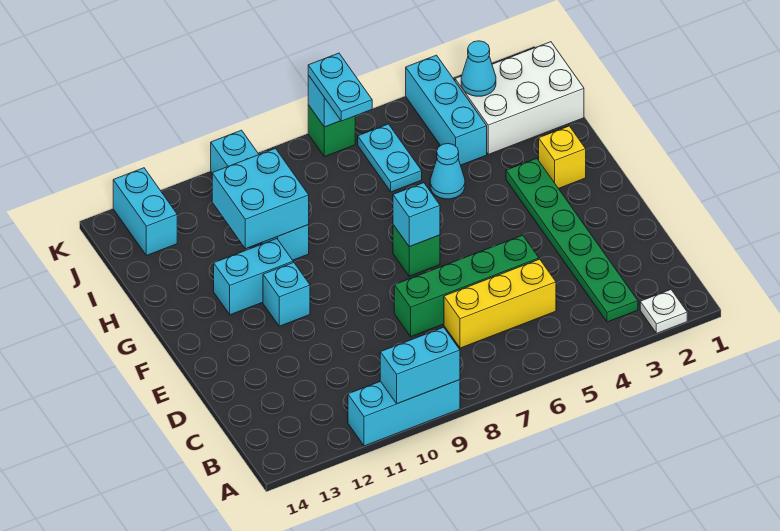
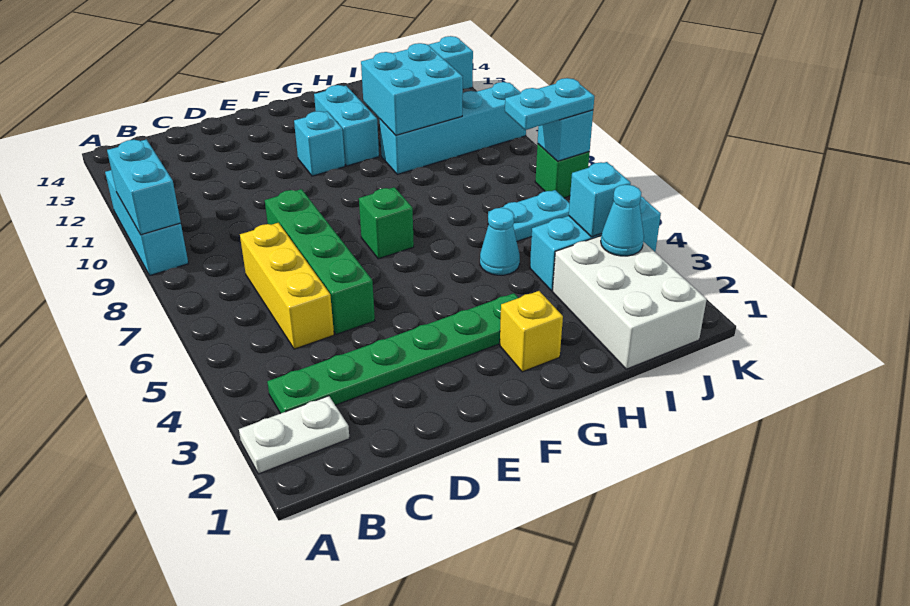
white 1x1 plate [640,290,687,333] -> white 1x2 plate [239,396,350,474]
cyan 1x1 brick [393,183,440,247] -> cyan 1x1 brick moved to [569,162,631,237]

